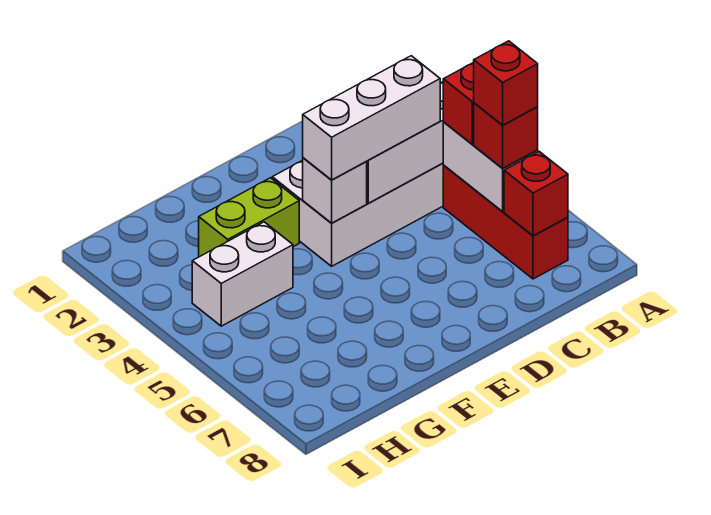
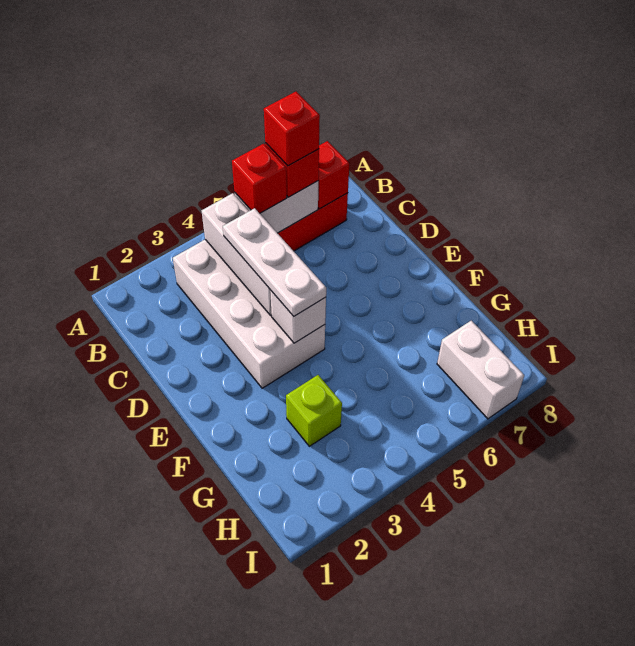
white 1x3 brick [303,56,440,180] -> white 1x3 plate [223,208,326,316]
lime 1x2 brick [199,178,299,257] -> lime 1x1 brick [286,375,342,446]
white 1x2 brick [192,222,293,326] -> white 1x2 brick moved to [437,321,524,419]

